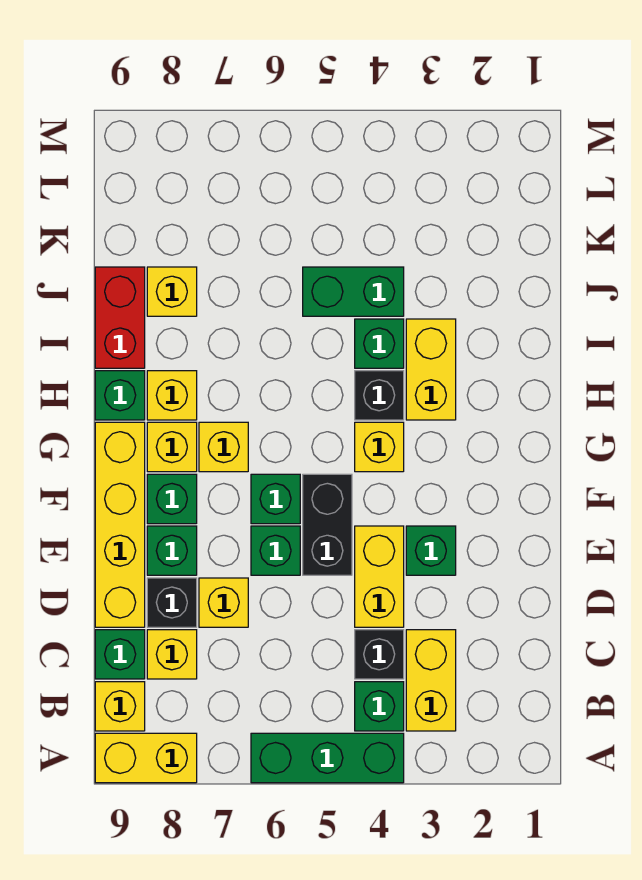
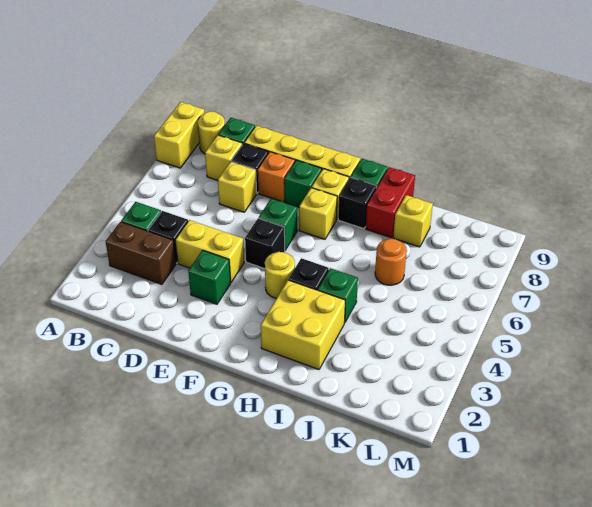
green 1x3 brick [251,733,404,783] -> none
yellow 1x2 brick [406,630,456,731] -> brown 1x2 brick [106,222,176,284]
yellow 1x1 brick [95,682,145,731] -> yellow 1x1 round brick [198,111,225,154]
black 1x2 brick [303,474,352,575] -> black 1x1 brick [245,218,285,269]
green 1x1 brick [251,526,300,575] -> none
green 1x1 brick [147,526,197,575] -> orange 1x1 brick [258,152,295,202]
yellow 1x1 brick [355,422,404,472] -> yellow 1x1 round brick [265,252,295,298]
yellow 1x2 brick [406,319,456,420] -> yellow 2x2 brick [261,280,345,370]
yellow 1x1 brick [147,371,197,420] -> black 1x1 brick [338,177,377,229]
red 1x2 brick [95,267,145,368] -> red 1x2 brick turned to [366,167,415,238]
green 1x2 brick [303,267,404,316] -> none
none -> orange 1x1 round brick [375,238,407,285]

